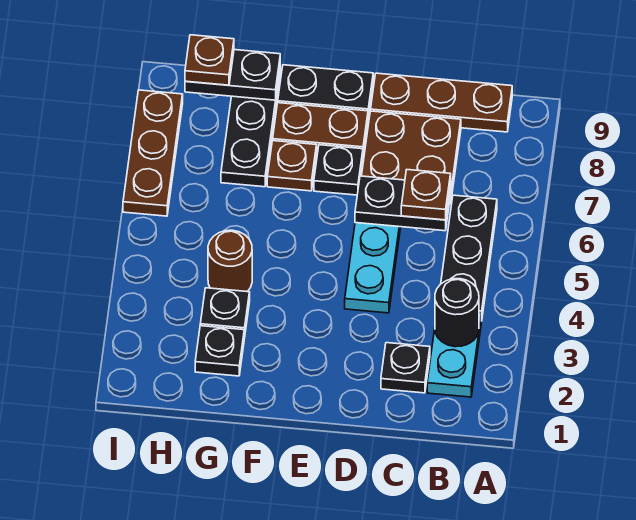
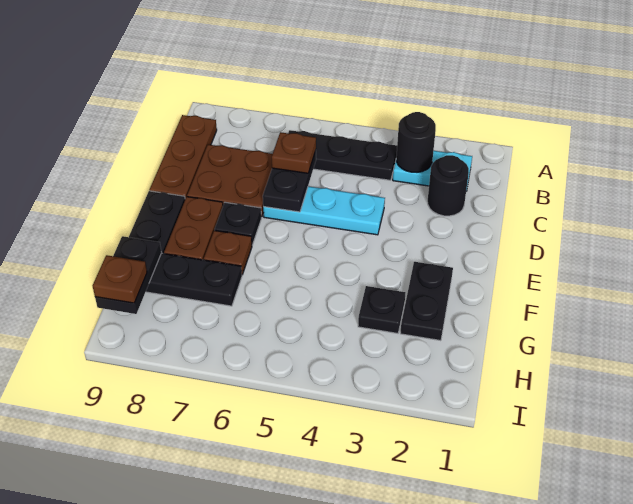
black 1x1 plate [381,343,430,393] -> black 1x1 round brick [428,155,469,216]
black 1x1 plate [195,326,244,376] -> black 1x2 plate [400,262,453,341]
brown 1x1 round brick [208,230,252,292] -> none
brown 1x3 plate [123,90,183,216] -> none

